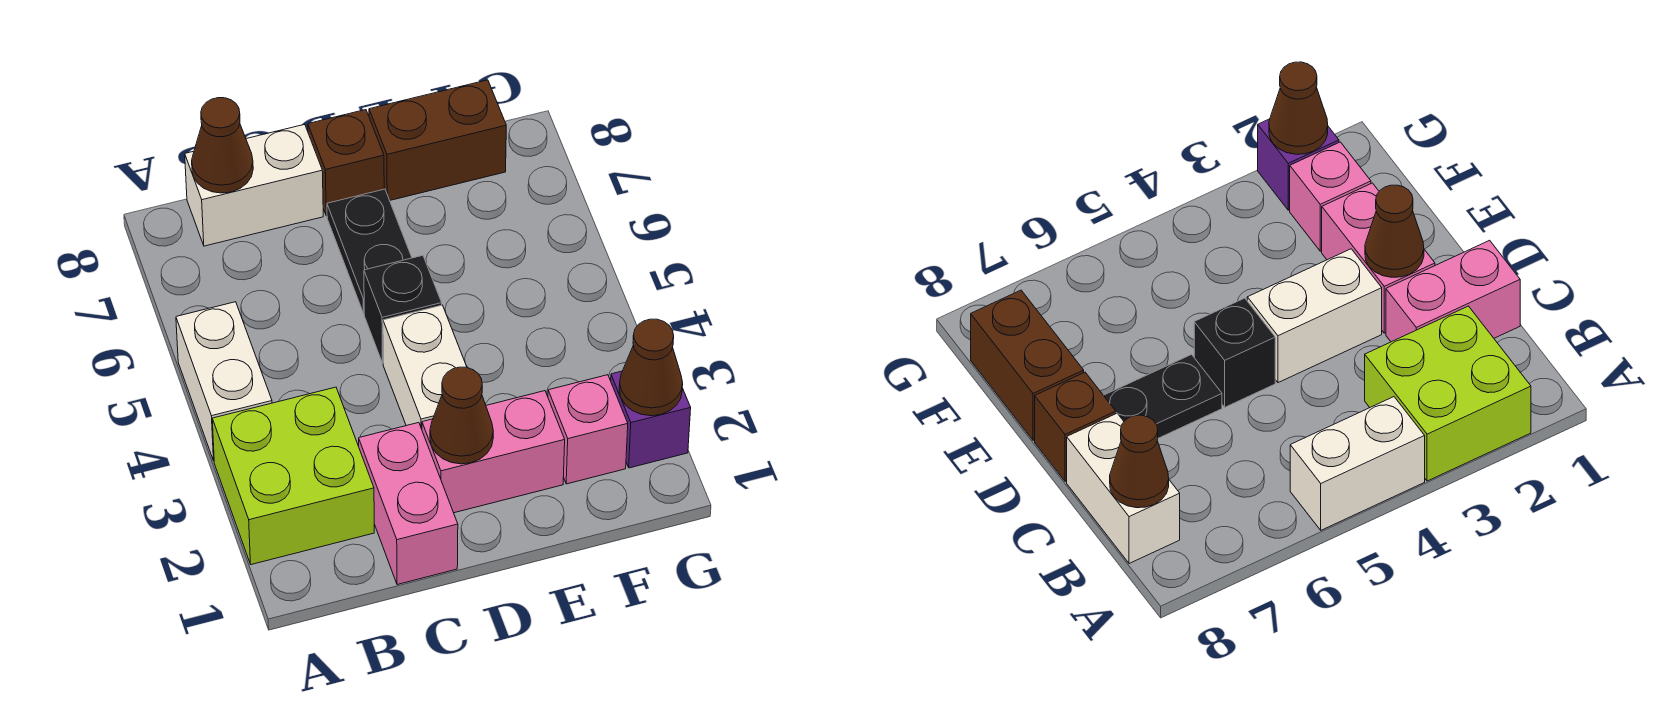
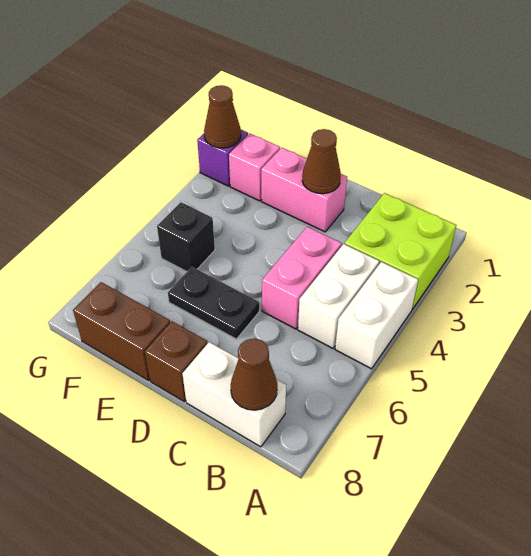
pink 1x2 brick [359,423,458,585] -> pink 1x2 brick moved to [262,227,342,329]
white 1x2 brick [383,305,467,429] -> white 1x2 brick moved to [298,244,379,348]
black 1x1 brick [364,255,442,363] -> black 1x1 brick moved to [157,202,215,272]
black 1x2 plate [327,189,412,313] -> black 1x2 plate turned to [168,267,259,339]

